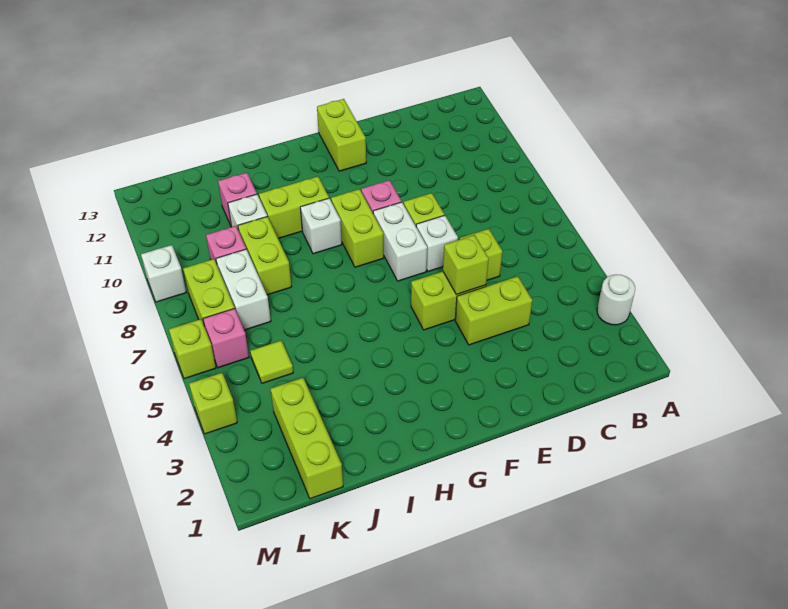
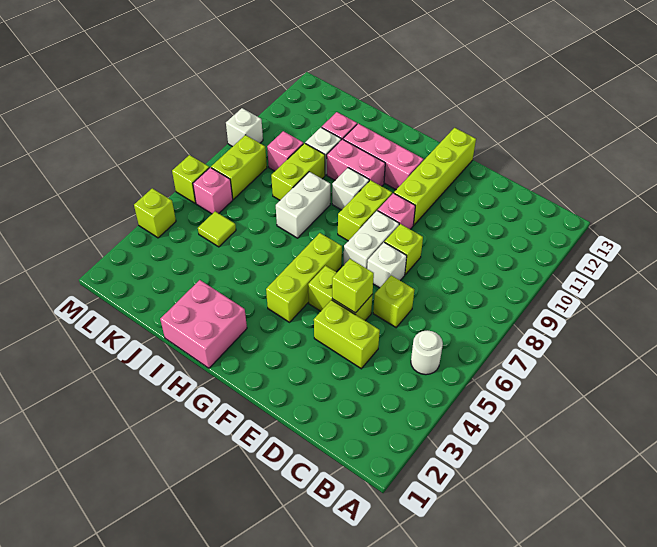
white 1x1 round brick [597,274,635,325] -> white 1x1 round brick moved to [411,330,443,375]
lime 1x2 brick [317,99,366,171] -> lime 1x4 brick [394,128,476,225]
none -> pink 1x3 brick [343,124,424,190]
none -> pink 2x2 brick [160,280,247,368]
lime 1x2 brick [259,177,329,239] -> pink 1x2 brick [327,139,385,186]
lime 1x3 brick [271,378,343,499] -> lime 1x3 brick moved to [266,233,342,322]
white 1x2 brick [216,249,271,330] -> white 1x2 brick moved to [276,172,330,238]

